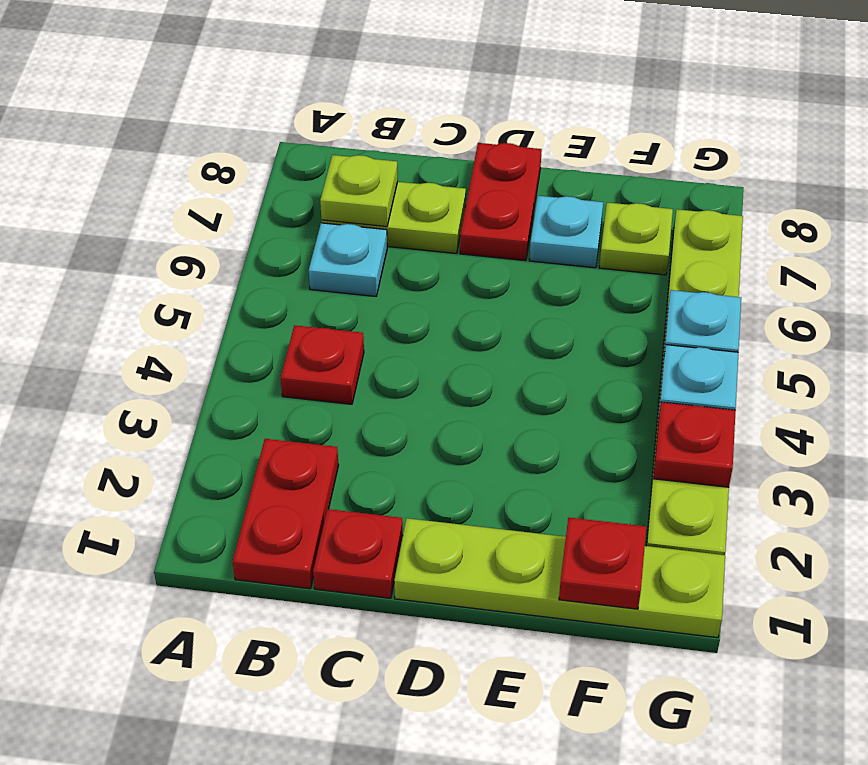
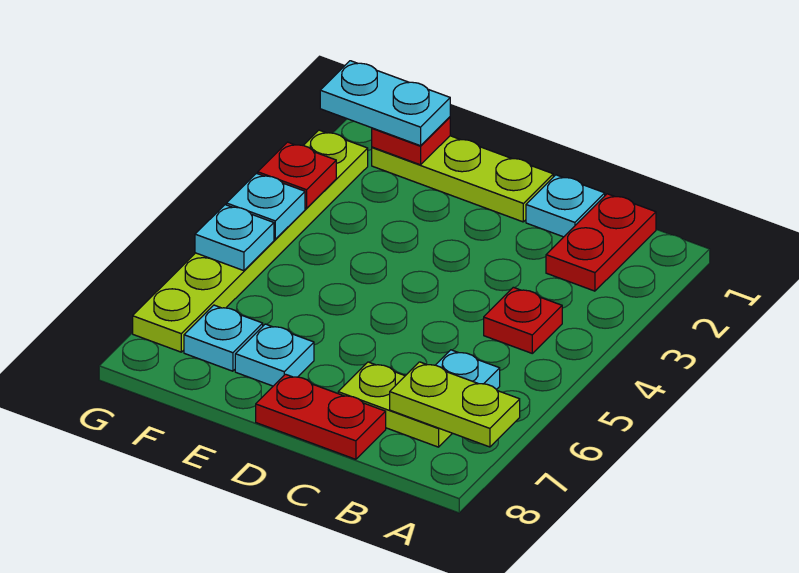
lime 1x1 plate [320,155,398,227] -> lime 1x2 plate [390,362,520,447]
red 1x1 plate [313,509,403,598] -> cyan 1x1 plate [526,175,605,237]
lime 1x4 plate [394,518,725,638] -> lime 1x3 plate [372,136,553,222]
red 1x2 plate [460,143,542,261] -> red 1x2 plate turned to [256,374,386,459]
none -> cyan 1x2 plate [320,61,450,146]
lime 1x1 plate [599,202,673,275] -> cyan 1x1 plate [184,305,263,371]

